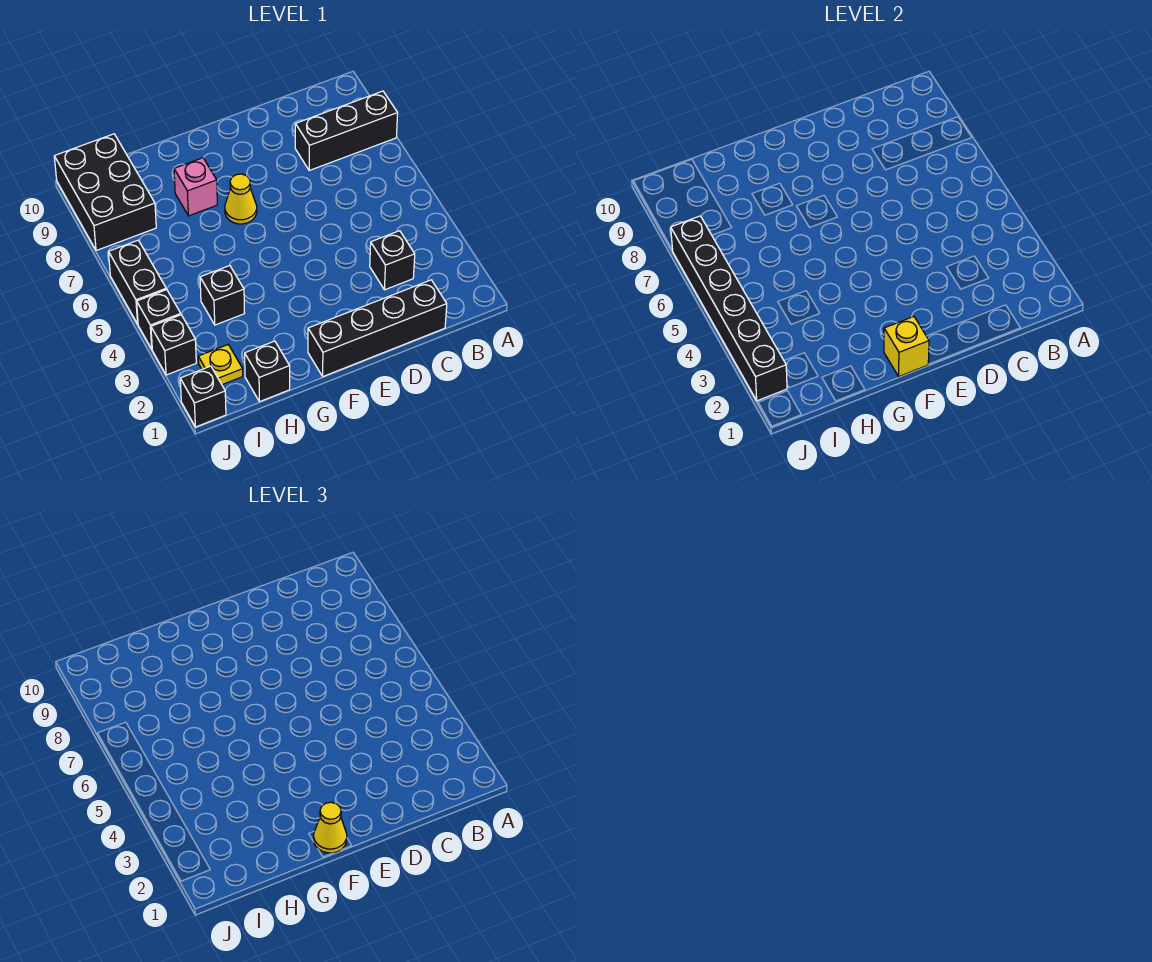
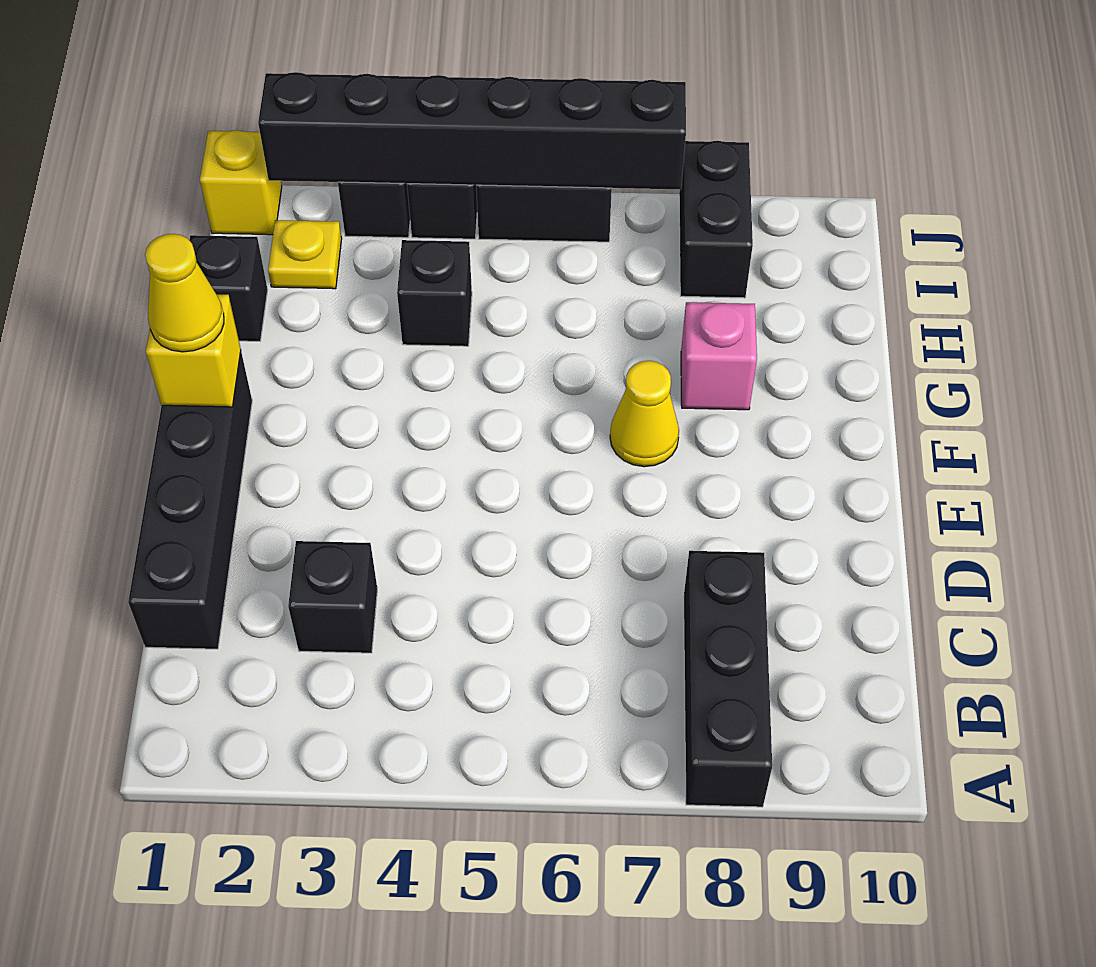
black 2x3 brick [54,134,156,251] -> black 1x2 brick [679,141,753,298]
black 1x1 brick [180,366,226,427] -> yellow 1x1 brick [200,130,282,235]

